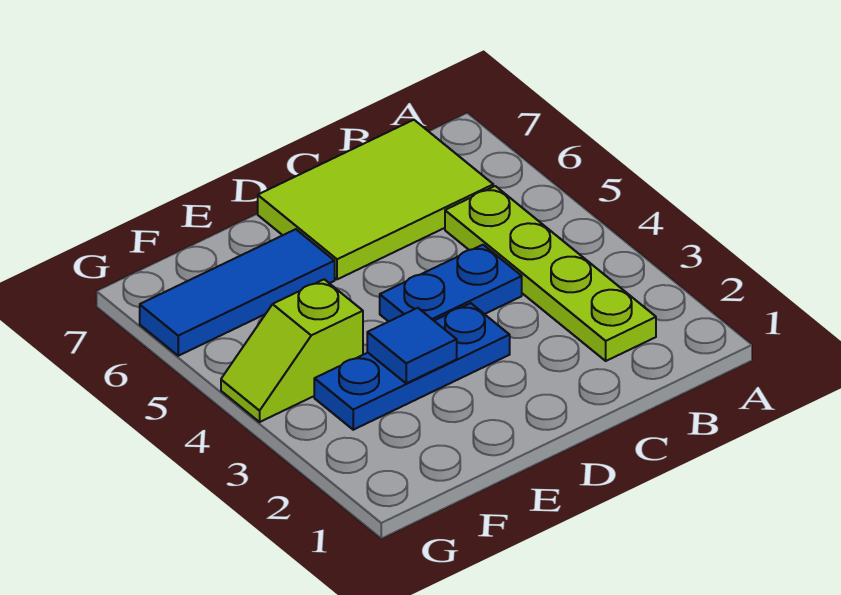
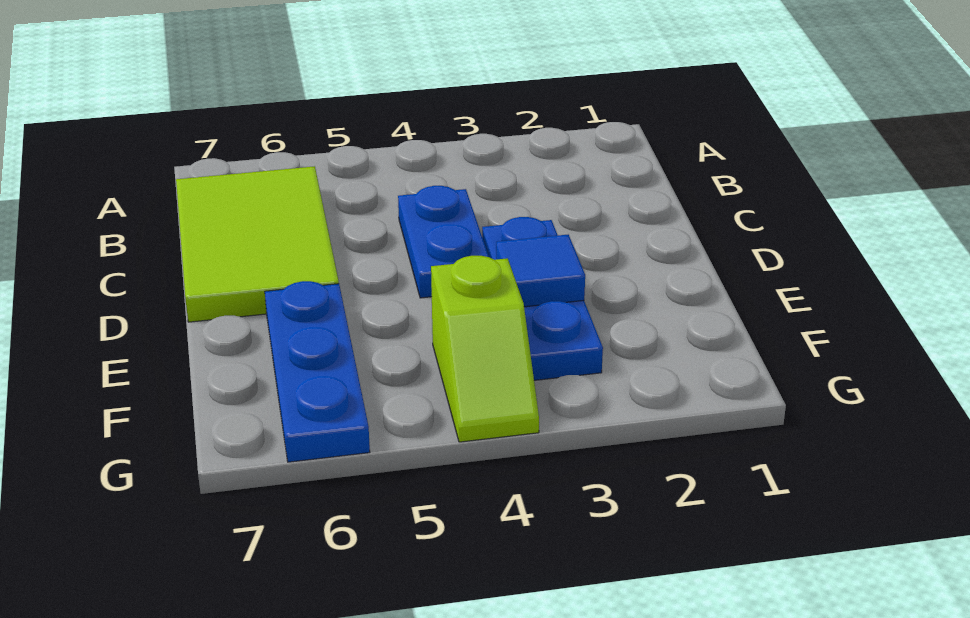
lime 1x4 plate [445,186,656,361] -> none
blue 1x3 tile [140,229,335,356] -> blue 1x3 plate [265,281,370,462]

